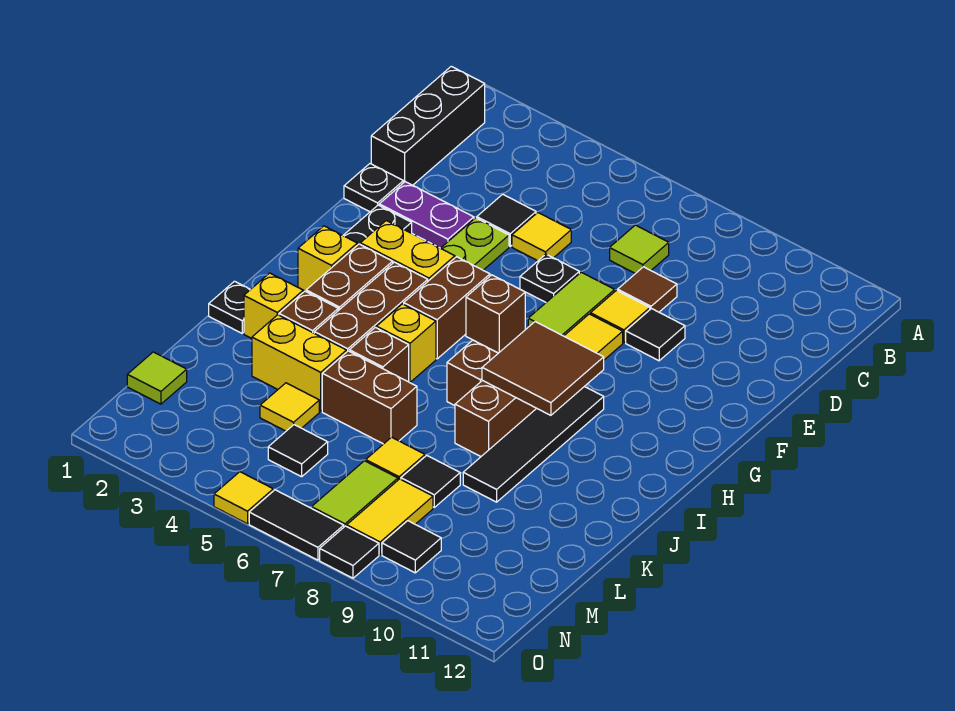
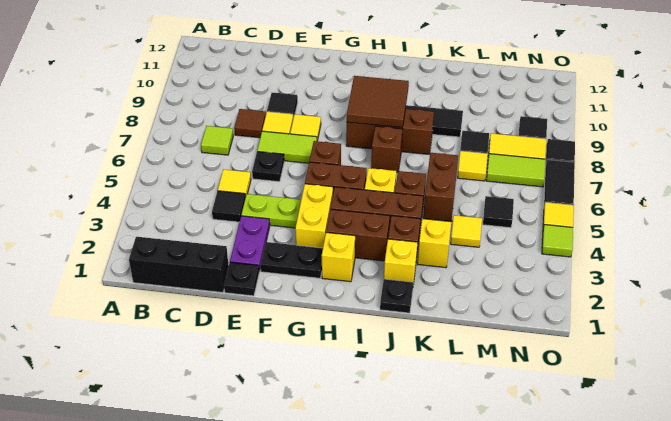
yellow 1x2 brick [252,315,346,411] -> yellow 1x1 brick [418,219,451,268]
lime 1x1 tile [127,352,187,404] -> lime 1x1 tile moved to [542,225,573,257]

